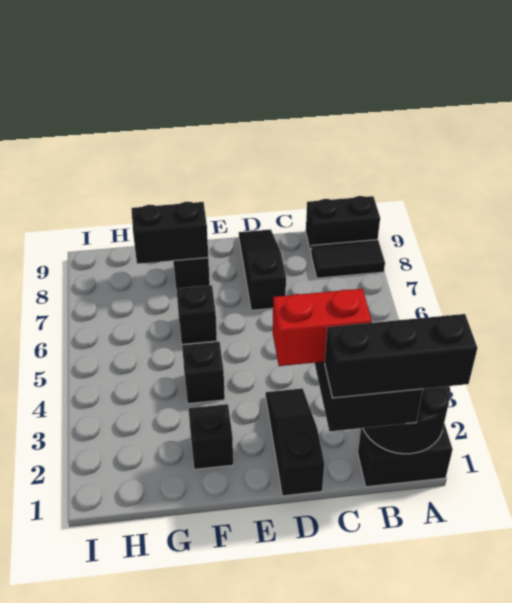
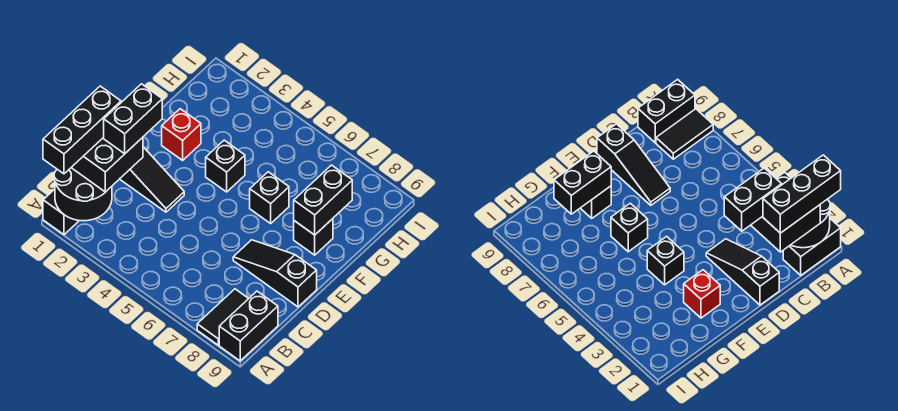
red 1x2 brick [273,289,372,366] -> black 1x2 brick [104,84,162,154]
black 1x3 slope [239,229,286,310] -> black 1x3 slope turned to [233,240,317,307]
black 1x1 brick [189,404,233,469] -> red 1x1 brick [162,109,201,160]

